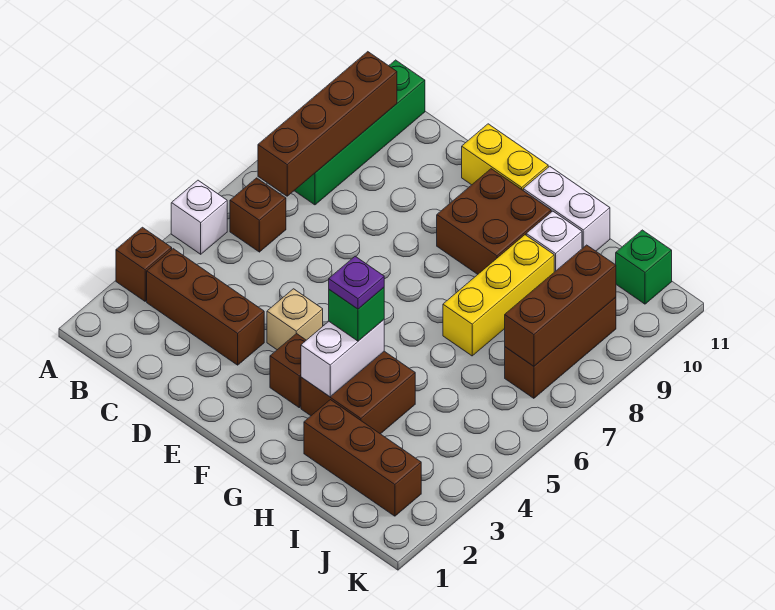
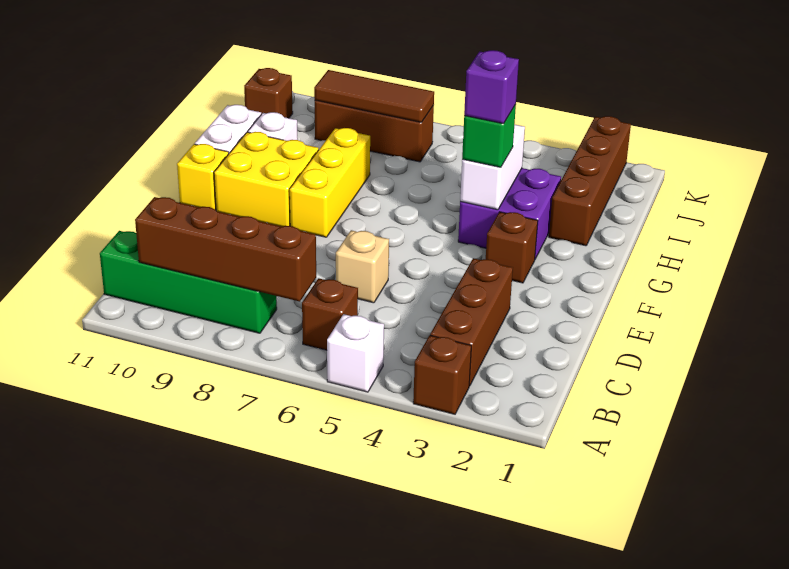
tan 1x1 brick [267,289,323,350] -> tan 1x1 brick moved to [336,230,389,303]
yellow 1x2 brick [462,124,548,190] -> yellow 1x1 brick [177,144,229,210]
brown 2x2 brick [437,169,551,274] -> yellow 2x2 brick [214,132,319,227]
brown 2x2 brick [301,351,415,434] -> purple 2x2 brick [458,168,561,259]
white 1x2 brick [301,320,384,397] -> white 1x2 brick turned to [460,124,525,210]
purple 1x1 plate [329,256,384,309] -> purple 1x1 brick [464,50,519,124]
brown 1x3 brick [304,400,421,516] -> brown 1x4 brick [549,116,631,246]
yellow 1x3 brick [443,235,554,356] -> yellow 1x3 brick turned to [290,128,370,237]
brown 1x3 brick [505,245,616,366] -> brown 1x3 tile [314,70,434,122]
green 1x1 brick [616,230,672,304] -> brown 1x1 brick [244,68,293,118]

